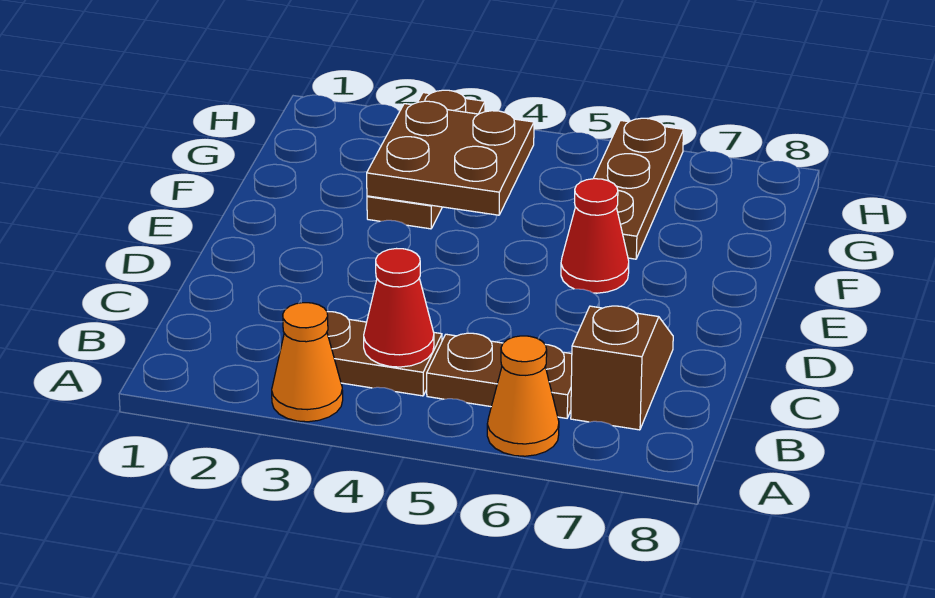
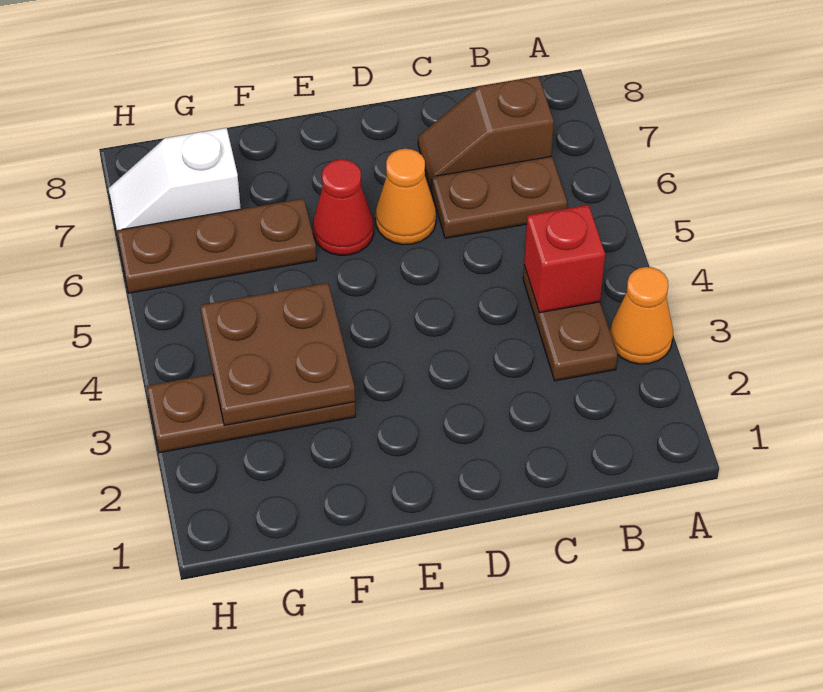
orange 1x1 cone [487,336,559,456] -> orange 1x1 cone moved to [376,149,436,245]
red 1x1 cone [364,249,434,367] -> red 1x1 brick [524,205,605,313]
brown 1x2 plate [427,333,572,418] -> brown 1x2 plate turned to [432,156,567,238]
none -> white 1x2 slope [109,128,241,237]

